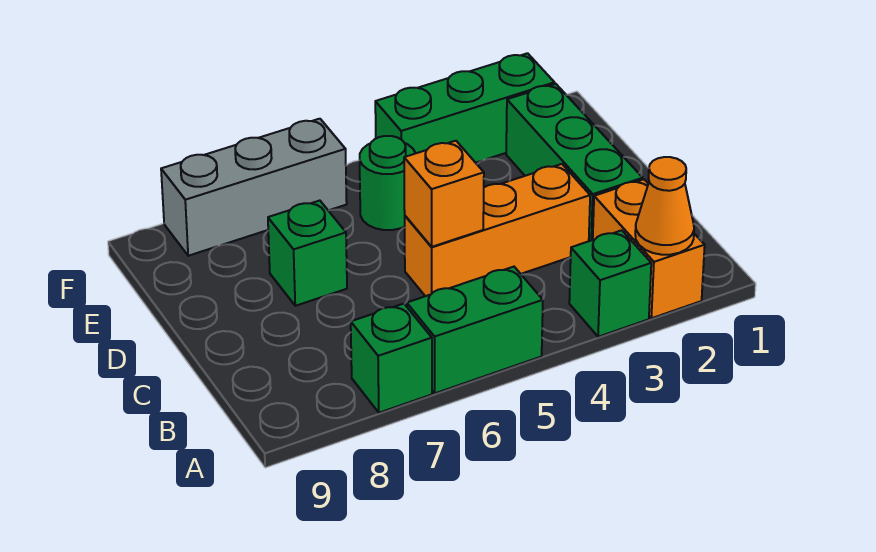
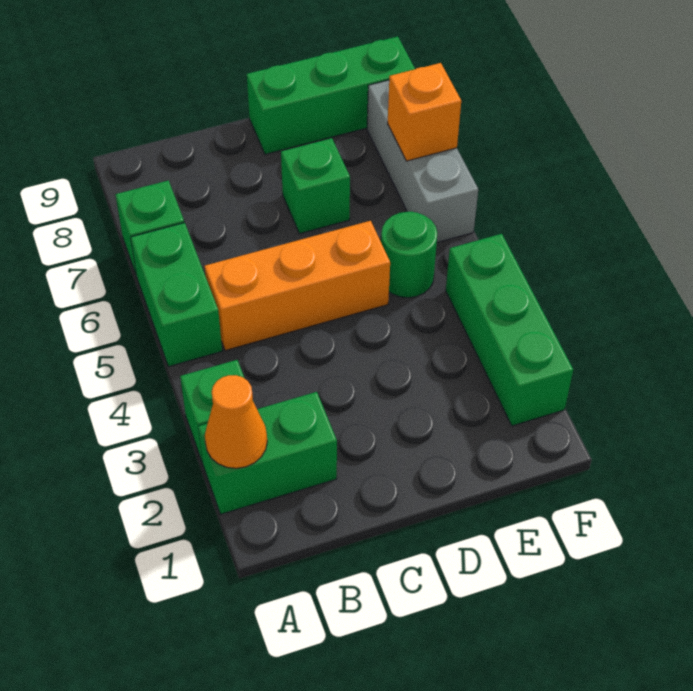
orange 1x2 brick [593,179,705,318] -> green 1x2 brick [198,392,337,514]
green 1x3 brick [506,84,643,241] -> green 1x3 brick moved to [247,36,415,154]
orange 1x3 brick [405,164,590,296] -> orange 1x3 brick turned to [205,221,390,351]
orange 1x1 brick [404,141,484,247] -> orange 1x1 brick moved to [388,63,461,161]

